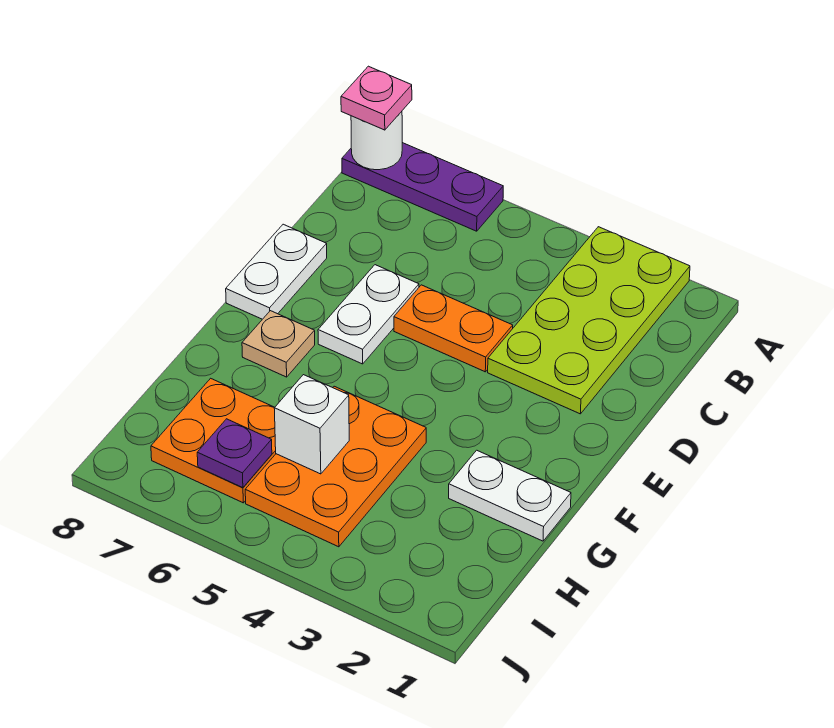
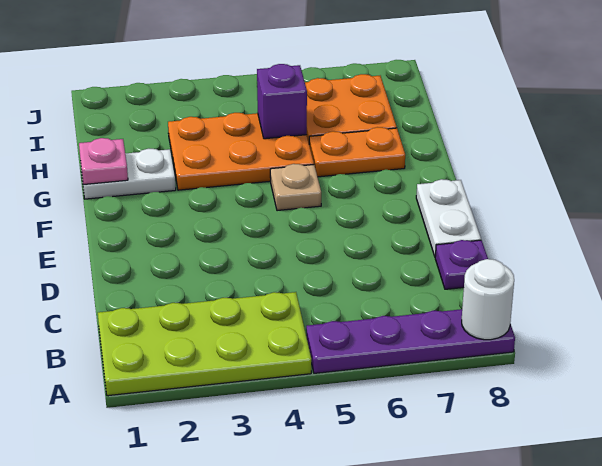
lime 2x4 plate [488,227,690,414] -> lime 2x4 plate turned to [98,292,311,396]
purple 1x3 plate [342,143,503,231] -> purple 1x4 plate [306,309,515,373]
pink 1x1 plate [341,66,412,130] -> pink 1x1 plate moved to [79,138,128,185]
orange 1x2 plate [394,285,513,372] -> orange 1x2 plate moved to [309,127,405,177]
white 1x2 plate [318,265,419,364] -> none
tan 1x1 plate [242,311,315,377] -> tan 1x1 plate moved to [270,164,321,211]
orange 2x3 plate [245,386,426,547] -> orange 2x3 plate turned to [168,113,314,190]
white 1x1 brick [274,375,349,474] -> purple 1x1 brick [257,64,307,139]
purple 1x1 plate [197,419,272,488] -> purple 1x1 plate moved to [435,240,488,289]

